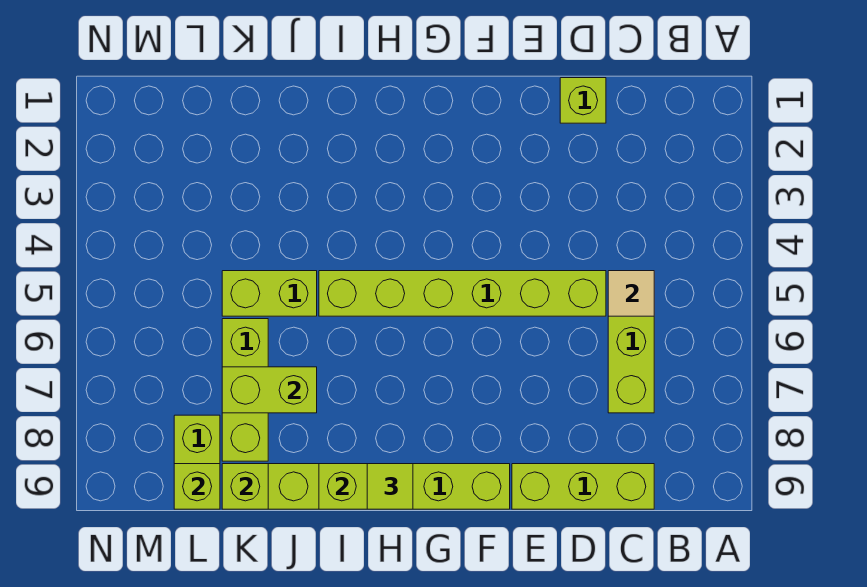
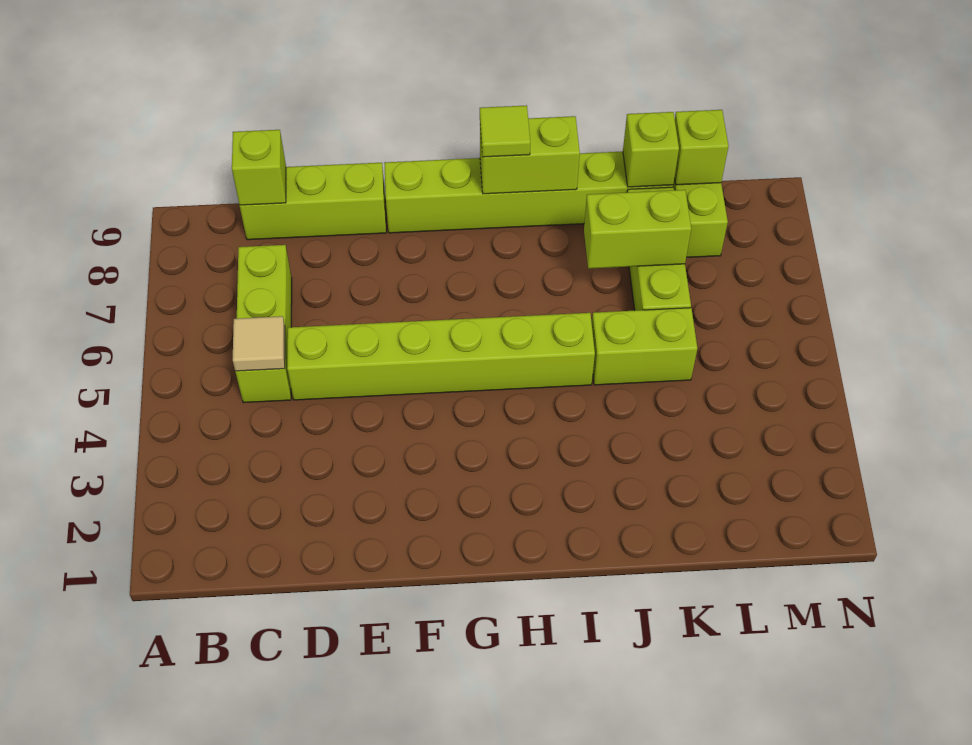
lime 1x1 brick [560,78,606,123] -> lime 1x1 brick moved to [232,130,286,205]

